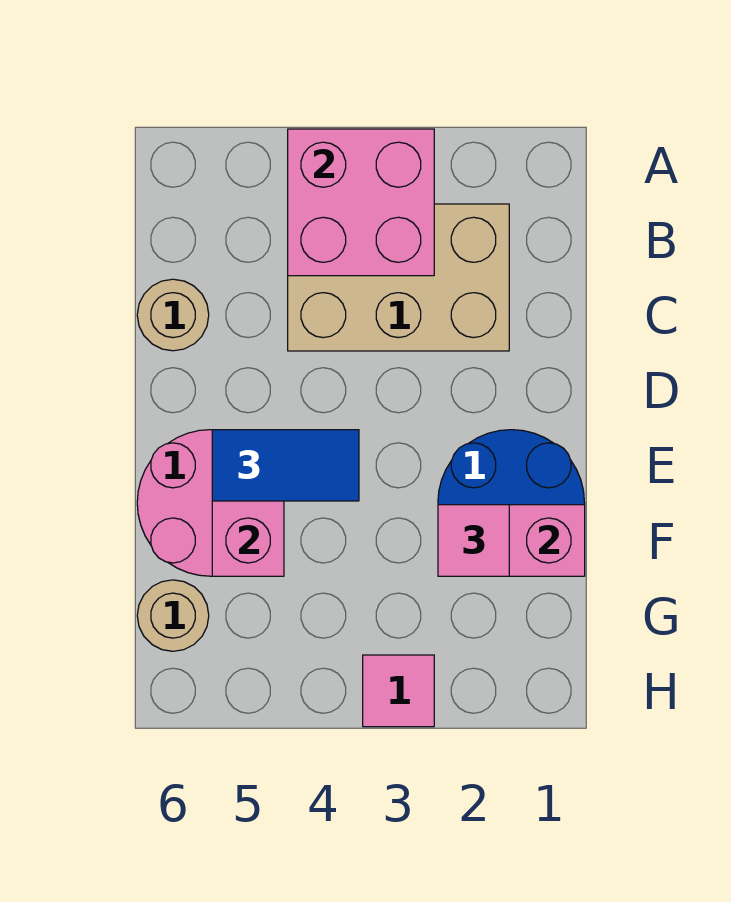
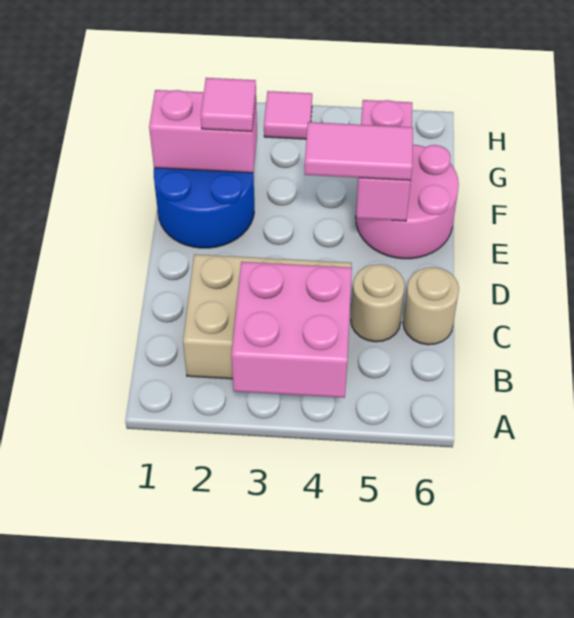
blue 1x2 tile [212,430,359,501] -> pink 1x2 tile [305,122,413,180]
tan 1x1 round brick [137,580,209,651] -> tan 1x1 round brick moved to [351,264,405,342]

